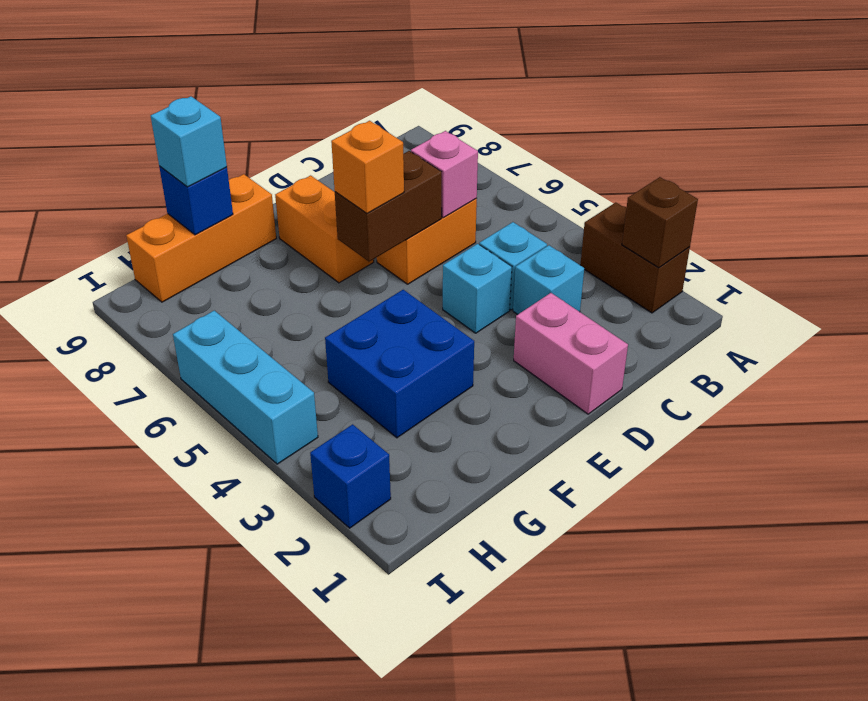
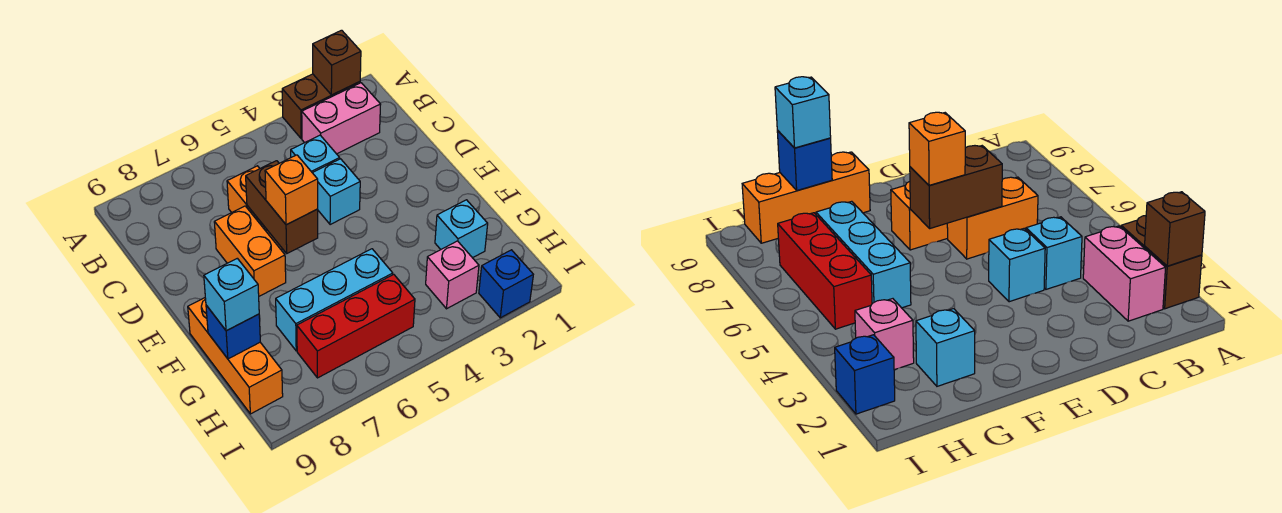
cyan 1x1 brick [513,245,584,315] -> cyan 1x1 brick moved to [435,200,488,258]
pink 1x1 brick [411,131,478,218] -> pink 1x1 brick moved to [426,241,479,309]
pink 1x2 brick [514,293,628,414] -> pink 1x2 brick moved to [302,83,381,154]
orange 1x2 brick [275,175,374,283] -> orange 1x2 brick turned to [214,206,286,296]
blue 2x2 brick [325,290,474,438] -> none
none -> red 1x3 brick [297,274,415,378]
cyan 1x3 brick [173,311,318,464] -> cyan 1x3 brick moved to [276,249,393,351]

